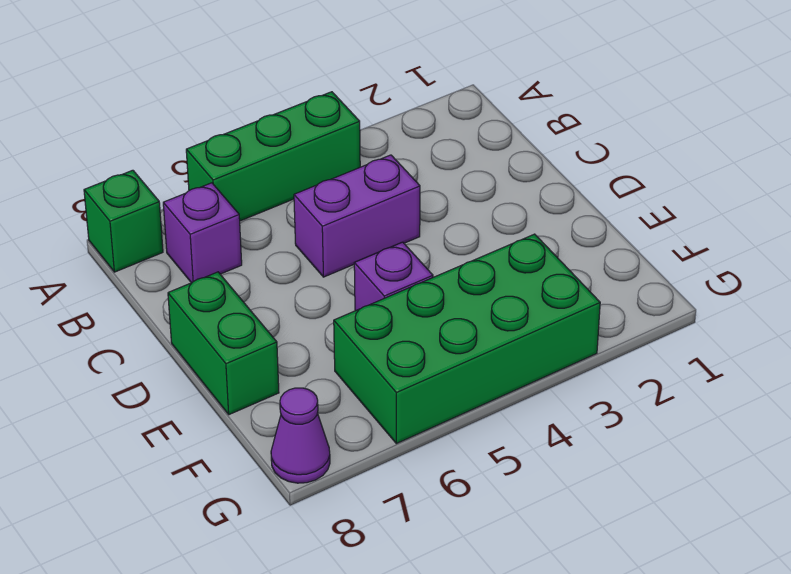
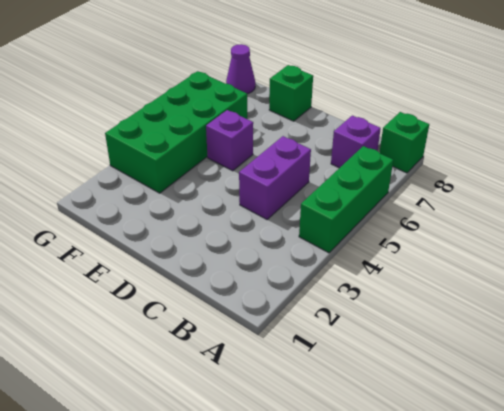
green 1x2 brick [168,272,279,415] -> green 1x1 brick [269,65,313,121]

